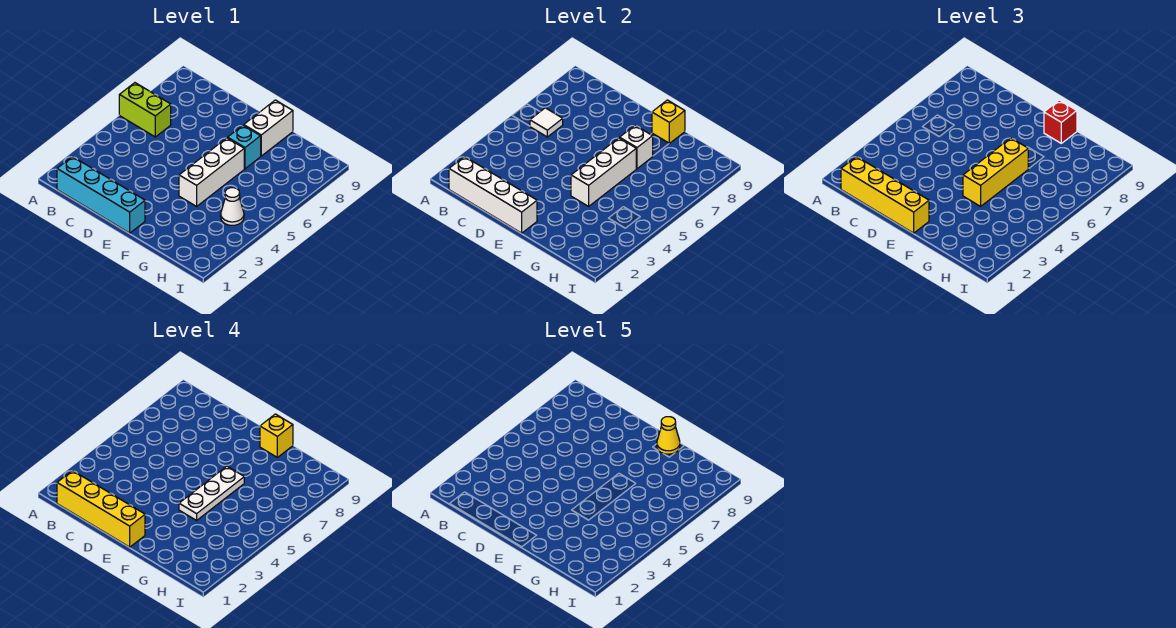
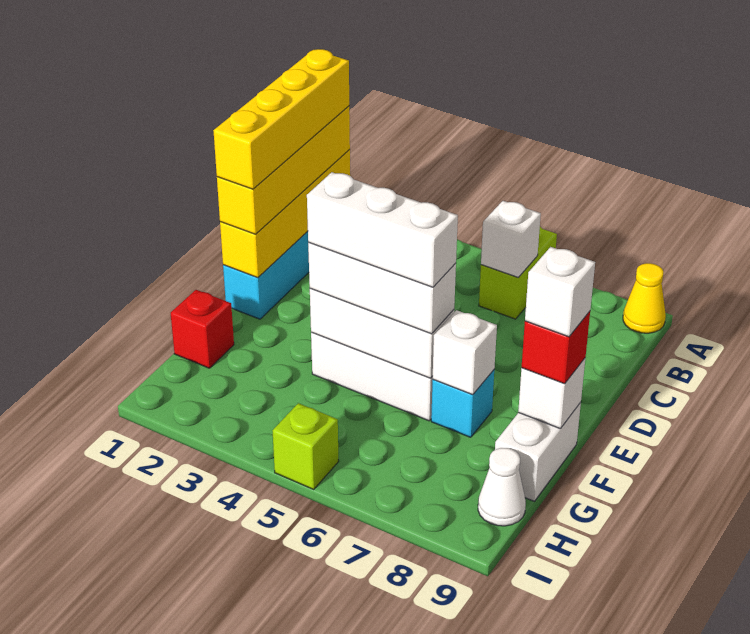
white 1x4 brick [449,157,537,233] -> yellow 1x4 brick [220,150,350,278]
white 1x1 tile [530,108,563,137] -> white 1x1 brick [481,201,541,277]
yellow 1x3 brick [963,138,1028,206] -> white 1x3 brick [308,242,456,334]
white 1x3 plate [179,466,244,520] -> white 1x3 brick [307,172,458,287]
white 1x2 brick [244,100,293,156] -> white 1x2 brick turned to [495,402,581,501]
yellow 1x1 brick [652,100,685,143] -> white 1x1 brick [518,358,585,429]
yellow 1x1 brick [260,414,293,457] -> white 1x1 brick [525,247,595,337]
yellow 1x1 cone [657,417,680,454] -> yellow 1x1 cone moved to [623,263,666,333]
none -> red 1x1 brick [171,290,234,368]
white 1x1 cone [221,188,244,225] -> white 1x1 cone moved to [478,448,526,526]
none -> lime 1x1 brick [272,403,339,489]

